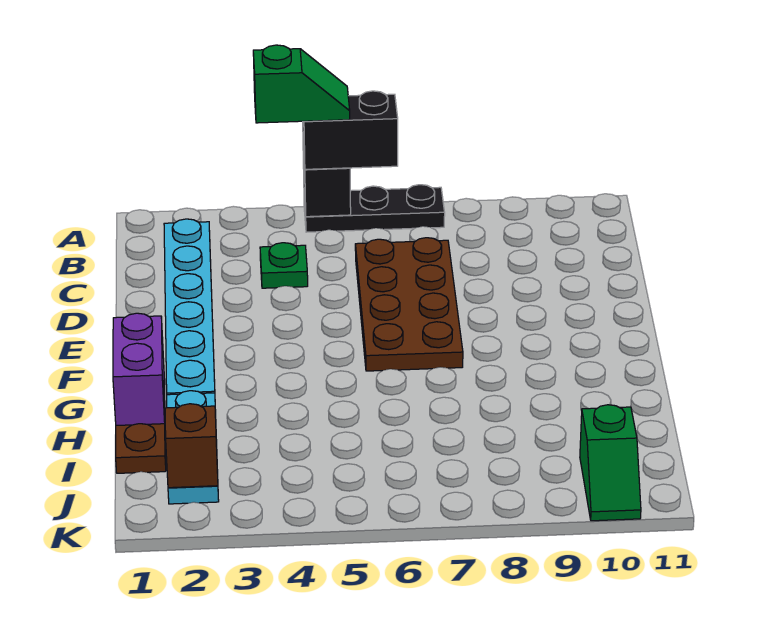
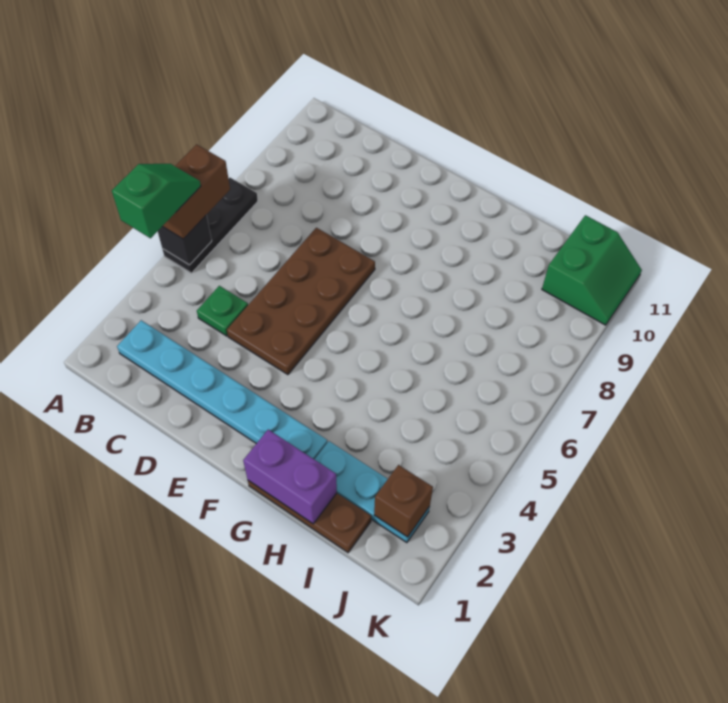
black 1x2 brick [303,91,398,169] -> brown 1x2 brick [162,144,230,239]
brown 2x4 plate [355,238,463,371] -> brown 2x4 plate turned to [227,228,375,375]
green 1x2 slope [580,405,641,521] -> green 2x2 slope [542,215,642,325]

